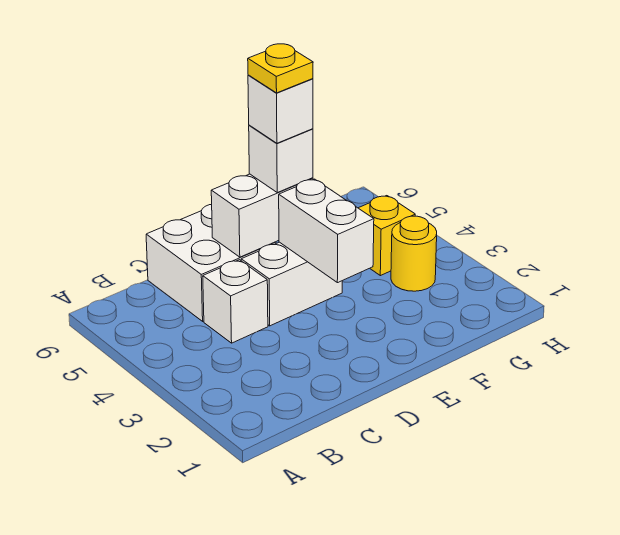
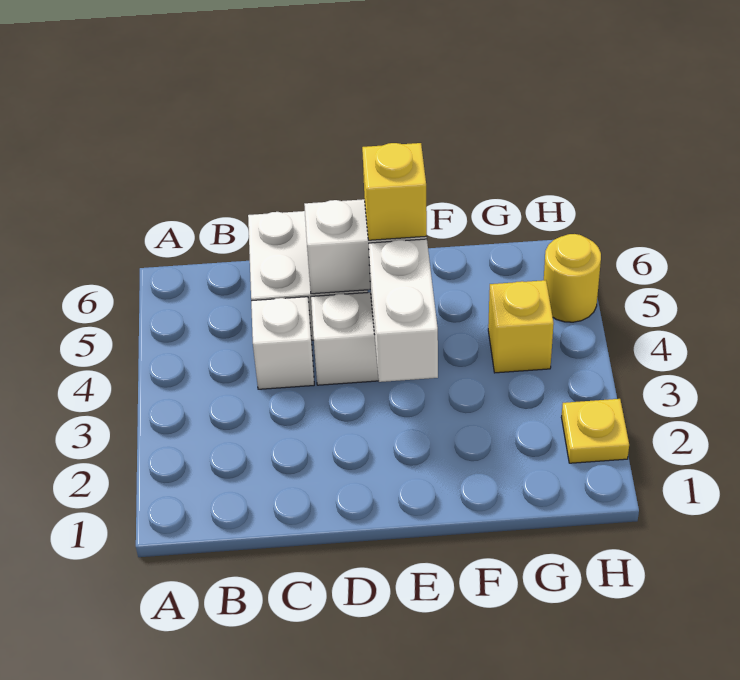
white 1x1 brick [249,125,313,193] -> yellow 1x1 brick [362,143,427,240]
white 1x1 brick [248,75,313,143] -> none
yellow 1x1 plate [248,44,313,93] -> yellow 1x1 plate moved to [561,399,629,463]
yellow 1x1 round brick [391,216,437,291] -> yellow 1x1 round brick moved to [544,234,601,322]

